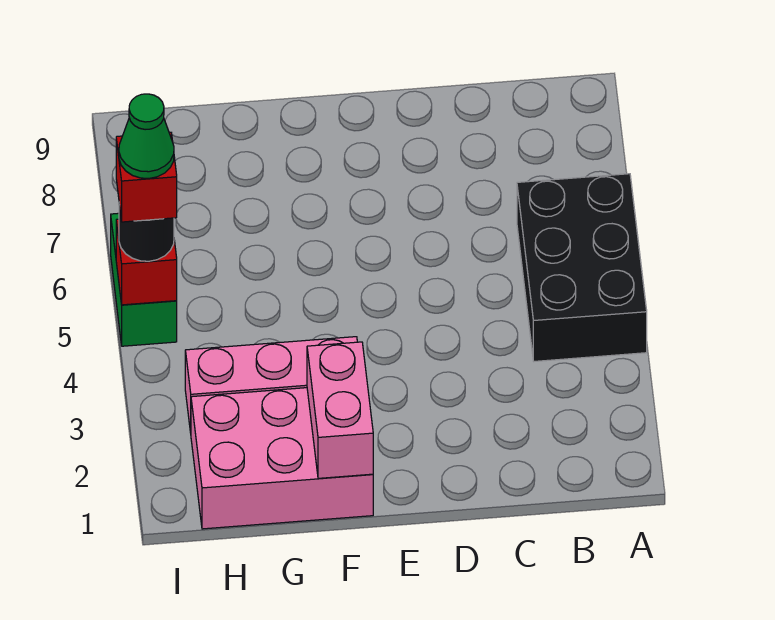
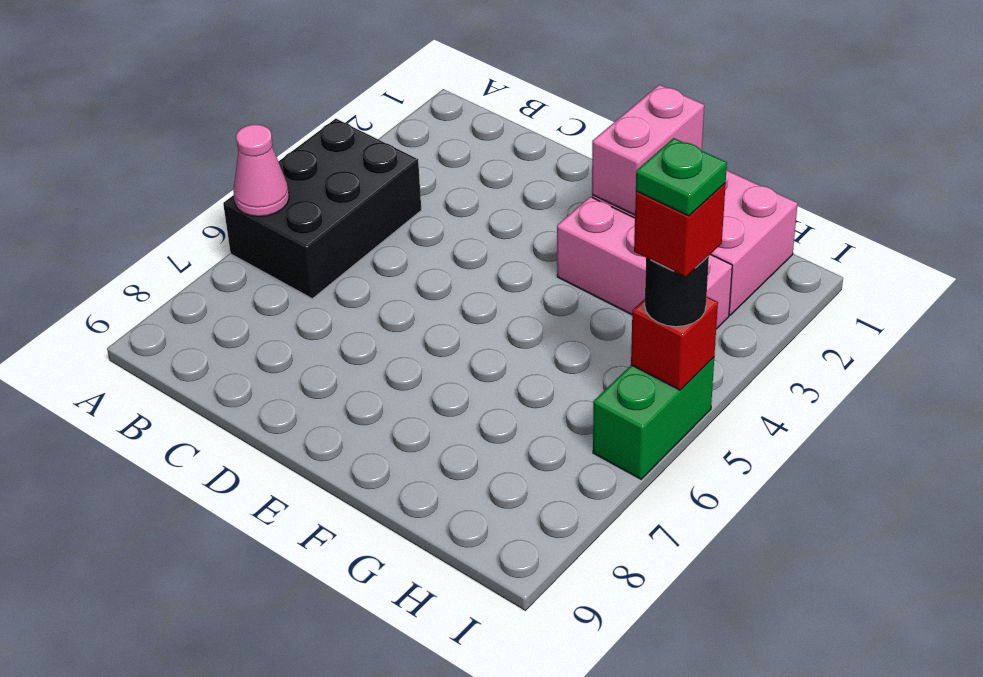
none -> pink 1x1 cone [233,125,289,217]
green 1x1 cone [119,94,174,178] -> green 1x1 plate [636,138,727,216]

